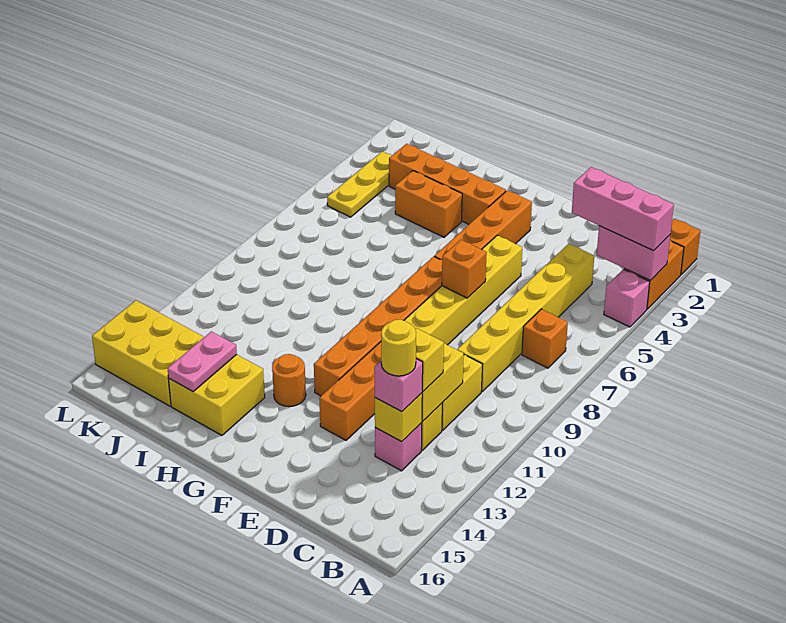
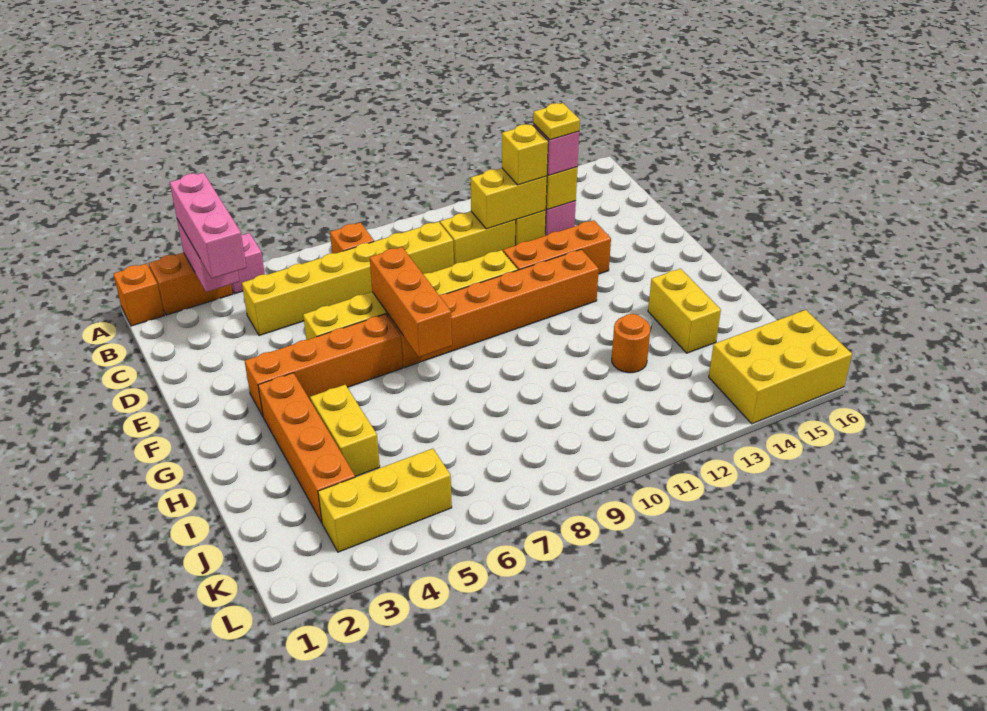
yellow 1x1 round brick [381,320,416,376] -> yellow 1x1 plate [533,103,580,140]
orange 1x1 brick [442,240,487,298] -> orange 1x3 brick [370,247,452,357]
orange 1x1 round brick [272,354,306,407] -> orange 1x1 round brick moved to [612,314,650,373]
orange 1x2 brick [395,171,462,237] -> yellow 1x2 brick [310,385,380,477]
yellow 2x2 brick [168,355,265,435] -> yellow 1x2 brick [648,269,721,353]
pink 1x2 plate [167,331,237,391] -> none
yellow 2x3 brick [92,300,204,406] -> yellow 2x3 brick turned to [709,310,852,424]
yellow 1x3 plate [327,151,392,217] -> yellow 1x3 brick [318,449,452,552]

